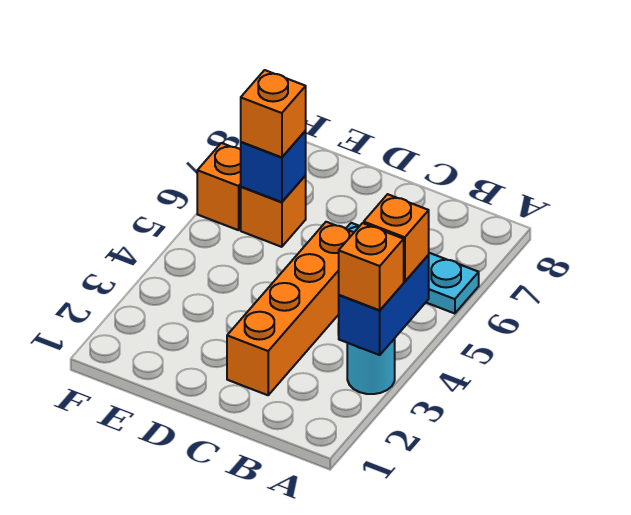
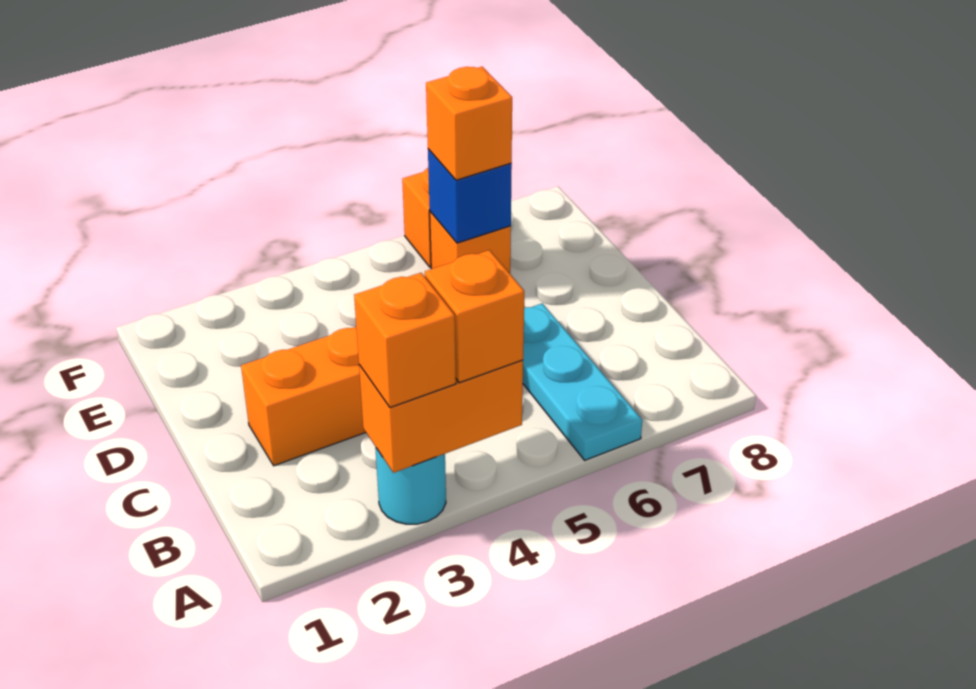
blue 1x2 brick [339,255,429,355] -> orange 1x2 brick [359,360,523,473]

